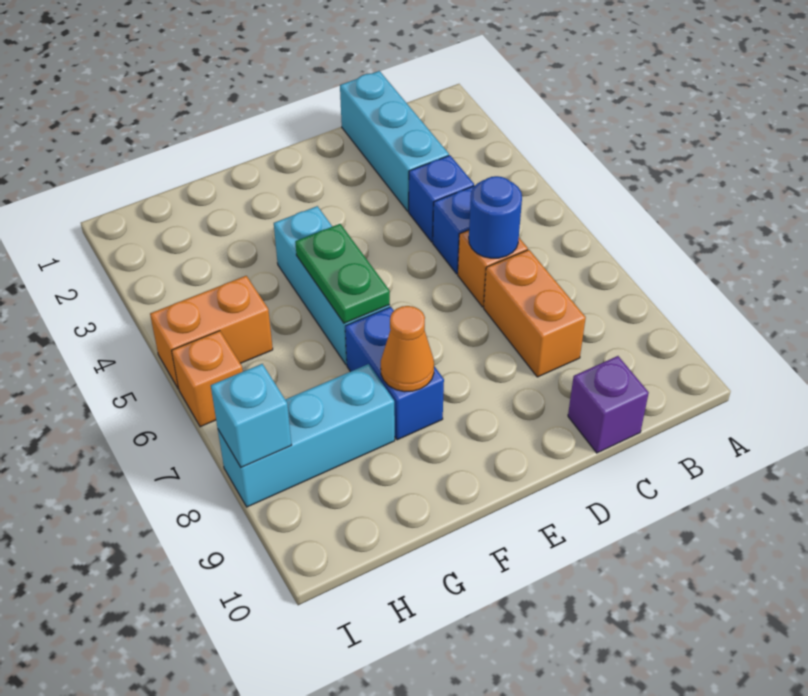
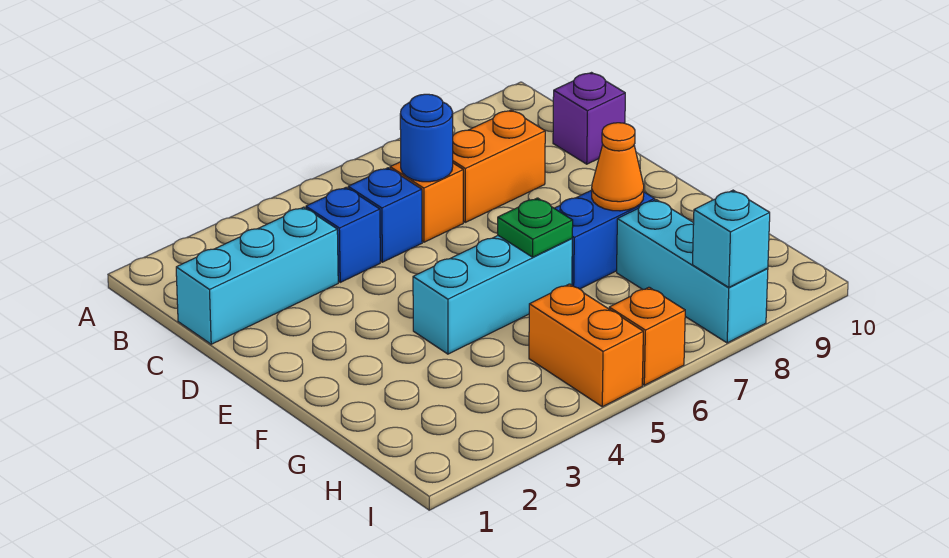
green 1x2 plate [295,224,390,323] -> green 1x1 plate [498,198,573,257]

